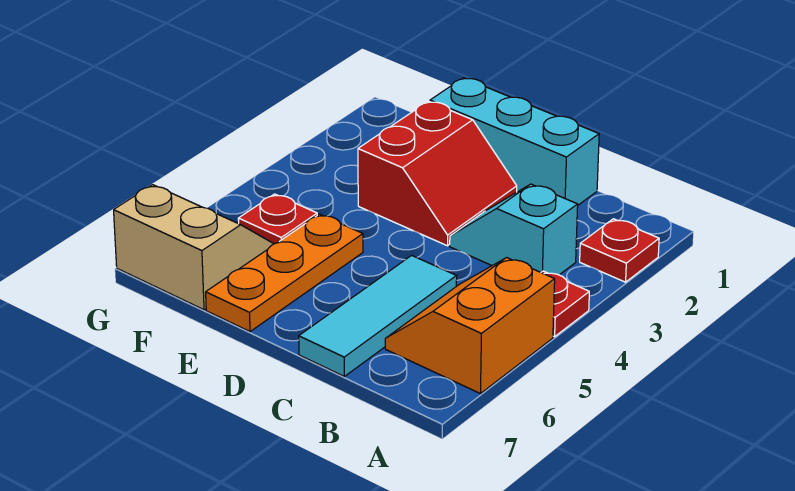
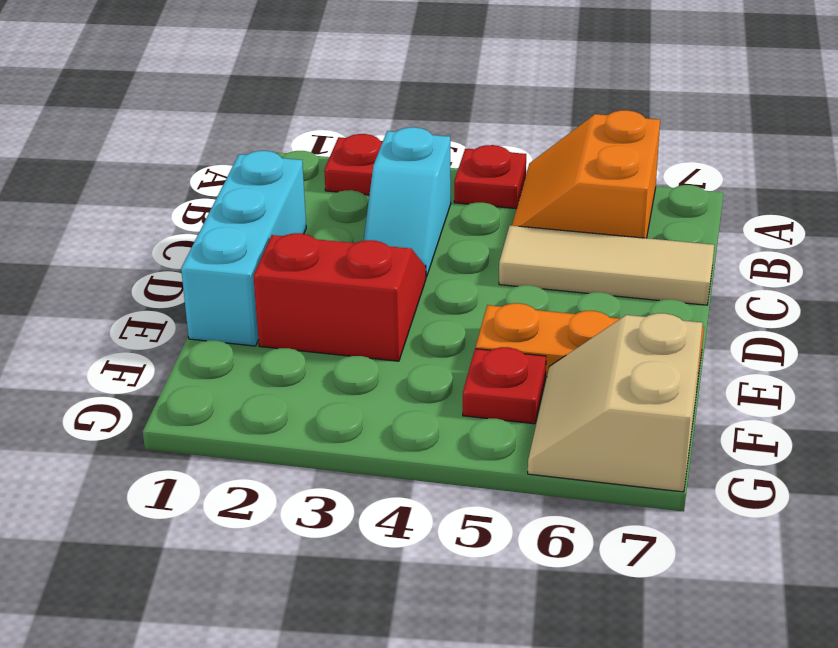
orange 2x2 slope [385,258,555,394] -> orange 2x2 slope turned to [512,110,660,238]
cyan 1x3 tile [299,255,457,376] -> tan 1x3 tile [499,225,714,305]

